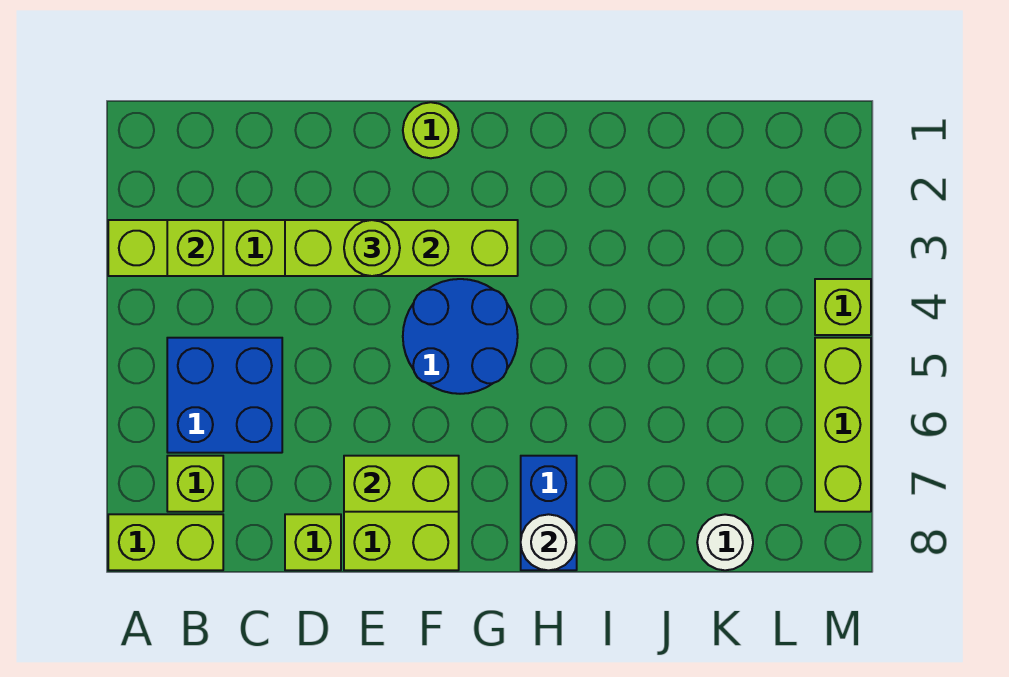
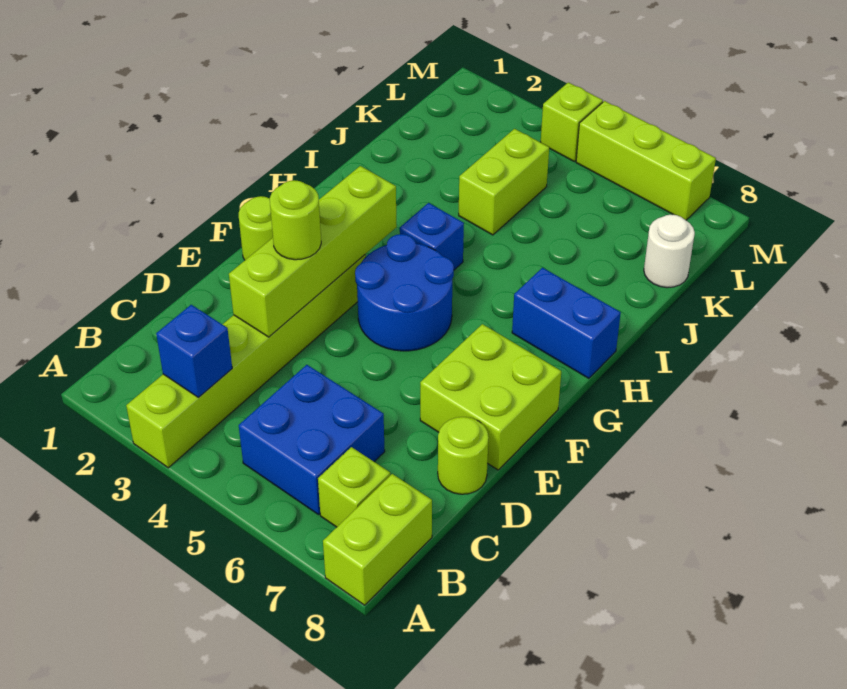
lime 1x1 brick [167,220,223,276] -> blue 1x1 brick [156,305,232,397]
lime 1x1 brick [285,514,341,570] -> lime 1x1 round brick [438,417,489,494]
lime 1x2 brick [344,456,459,512] -> lime 1x2 brick moved to [459,129,549,235]
none -> blue 1x1 brick [400,203,464,270]
white 1x1 round brick [521,514,577,570] -> none

